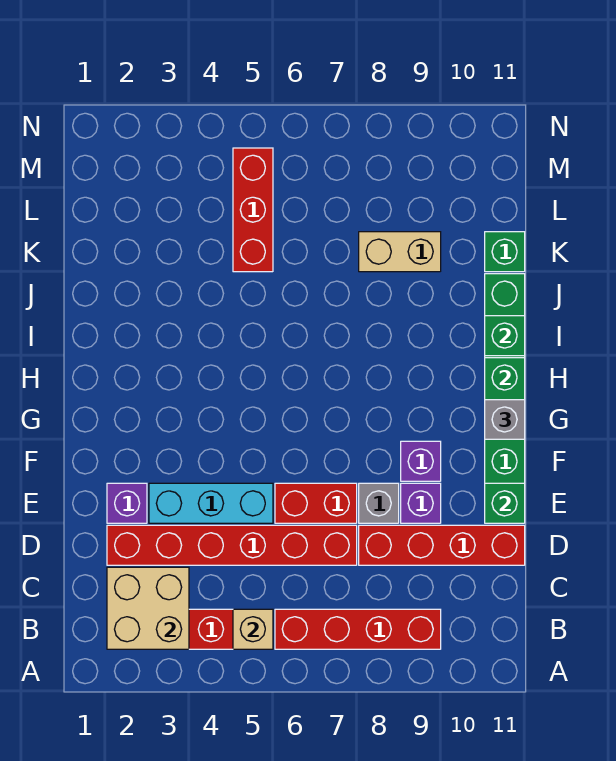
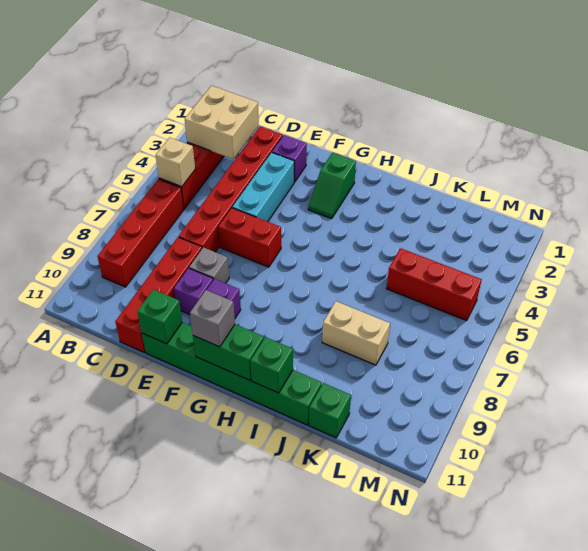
red 1x2 brick [275,483,357,523] -> red 1x2 brick turned to [218,208,281,267]
none -> green 1x2 slope [308,153,356,219]
tan 1x2 brick [359,232,441,272] -> tan 1x2 brick turned to [322,301,390,365]

